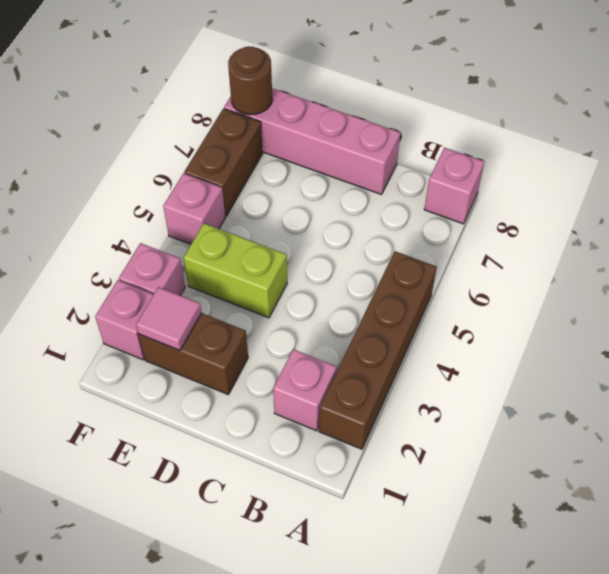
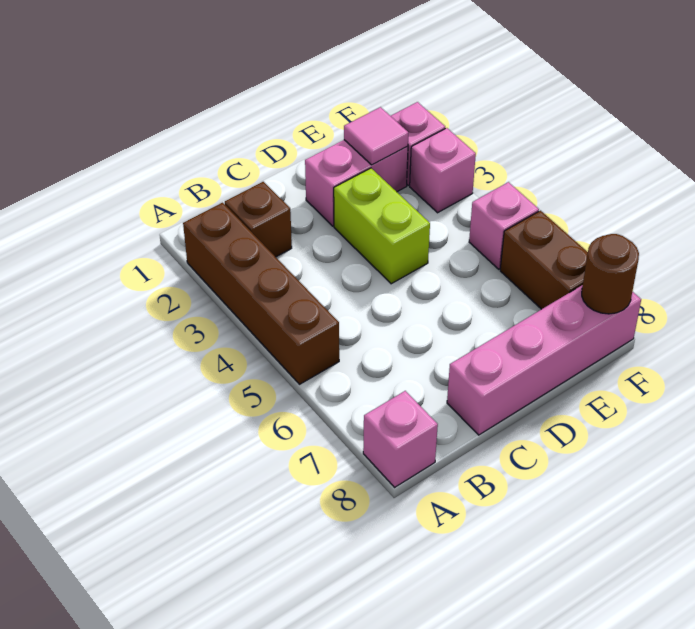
pink 1x1 brick [273,349,337,431] -> brown 1x1 brick [225,182,292,257]
brown 1x2 brick [139,313,248,395] -> pink 1x2 brick [305,140,408,226]
lime 1x2 brick [184,223,287,318] -> lime 1x2 brick turned to [334,168,430,284]

